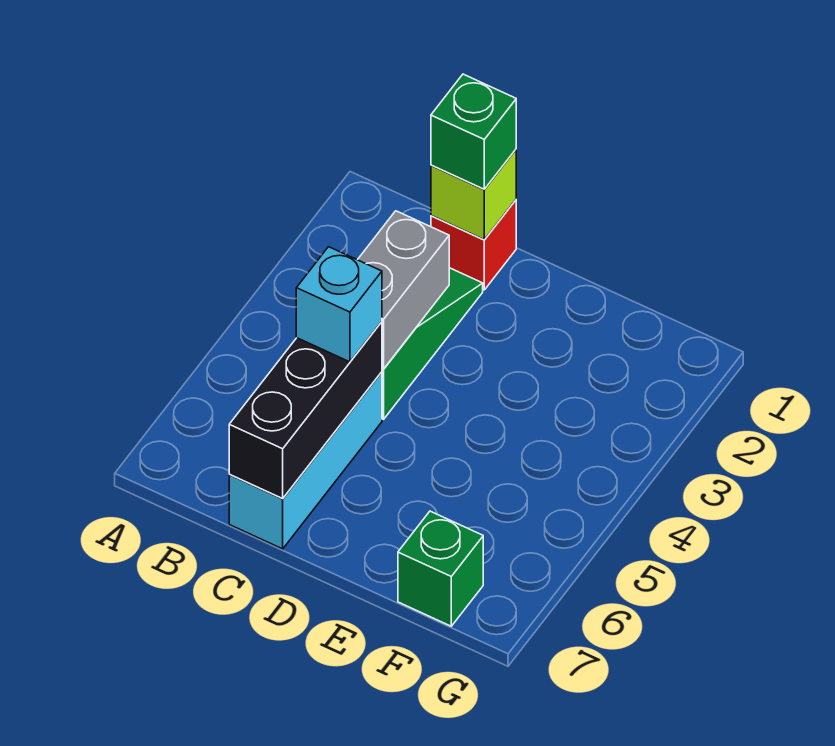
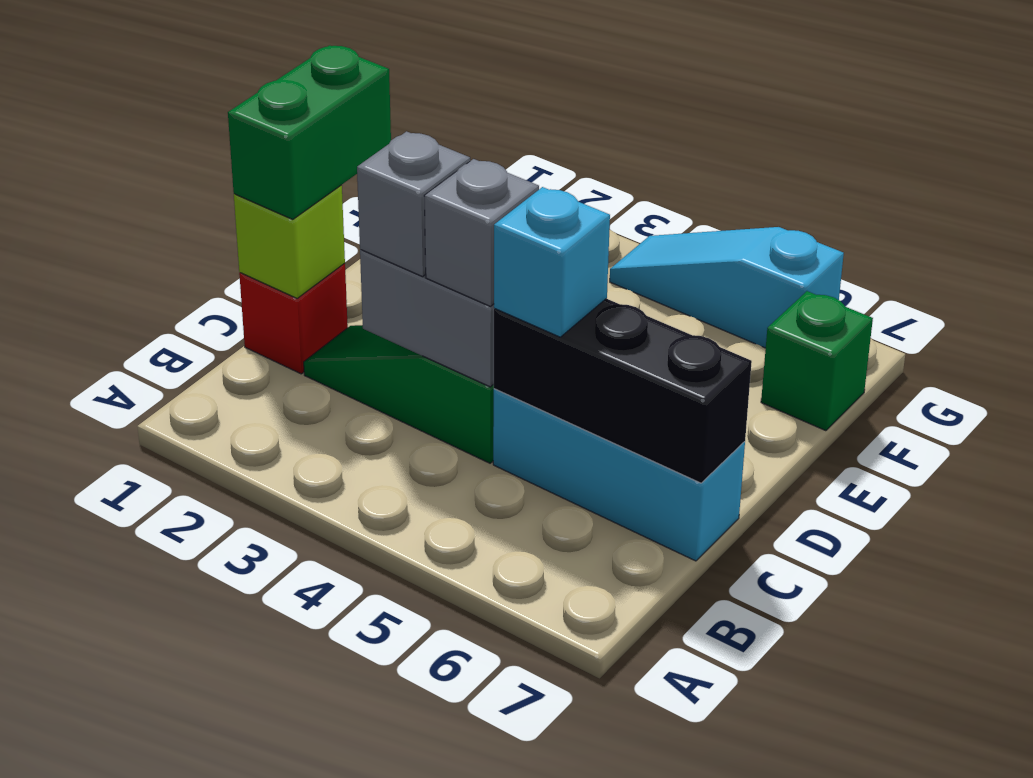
green 1x1 brick [431,74,516,189] -> green 1x2 brick [228,45,391,219]
none -> grey 1x1 brick [357,131,470,277]
none -> grey 1x1 brick [424,159,539,306]
none -> cyan 1x3 slope [610,227,844,348]

